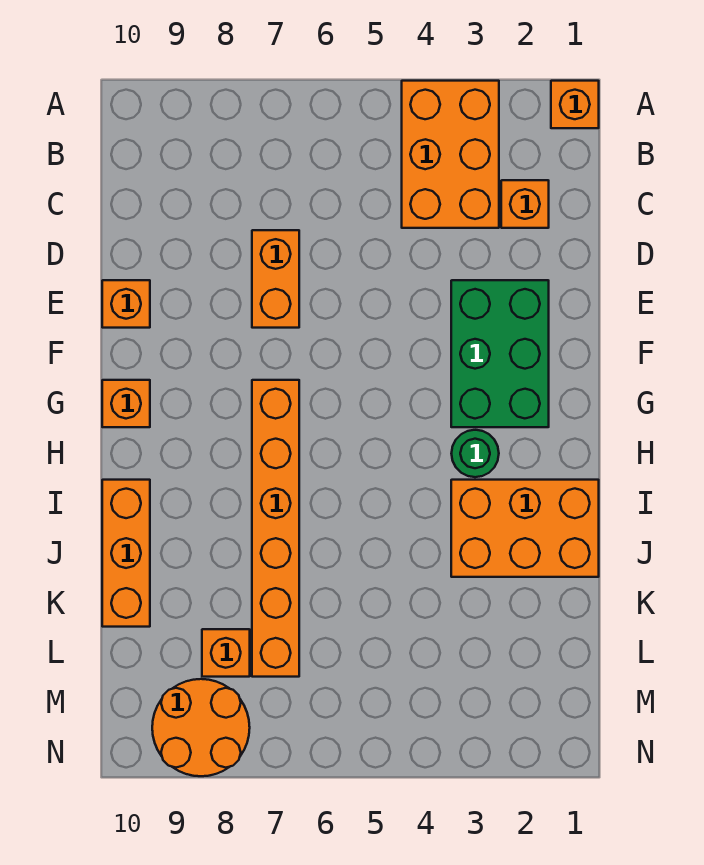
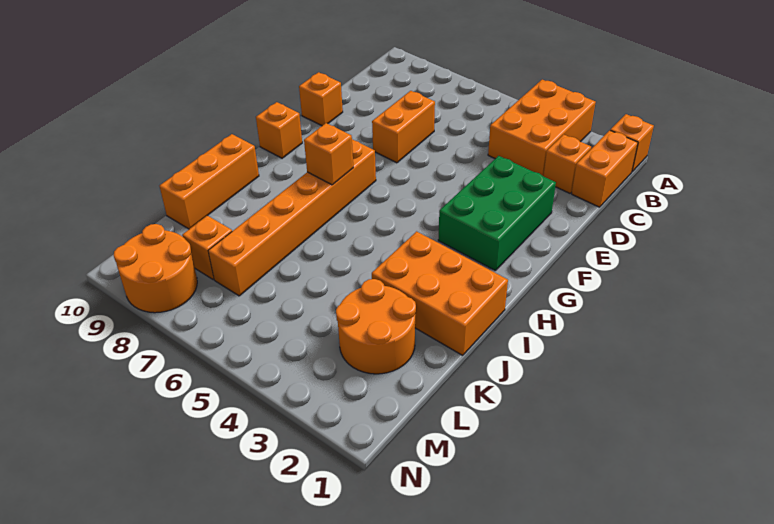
none -> orange 1x2 brick [572,130,638,207]
green 1x1 round brick [451,430,499,477] -> none
none -> orange 1x1 brick [304,123,353,185]
none -> orange 2x2 round brick [336,279,416,374]

